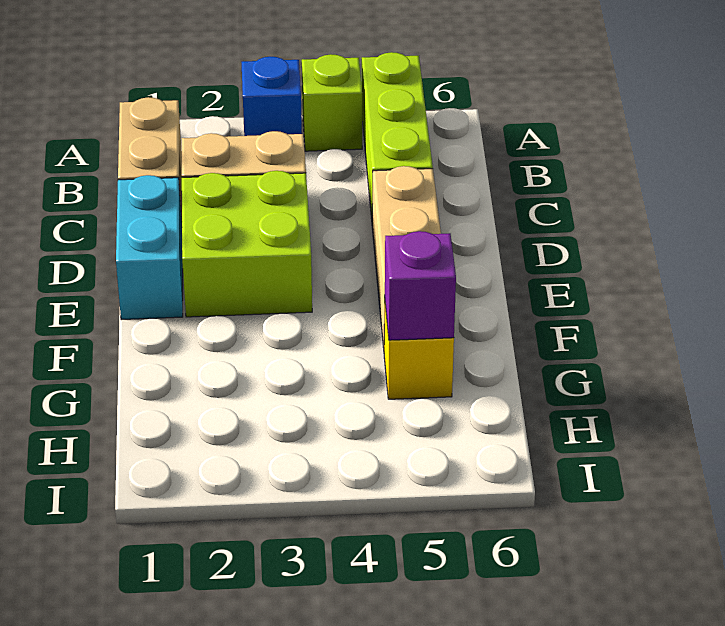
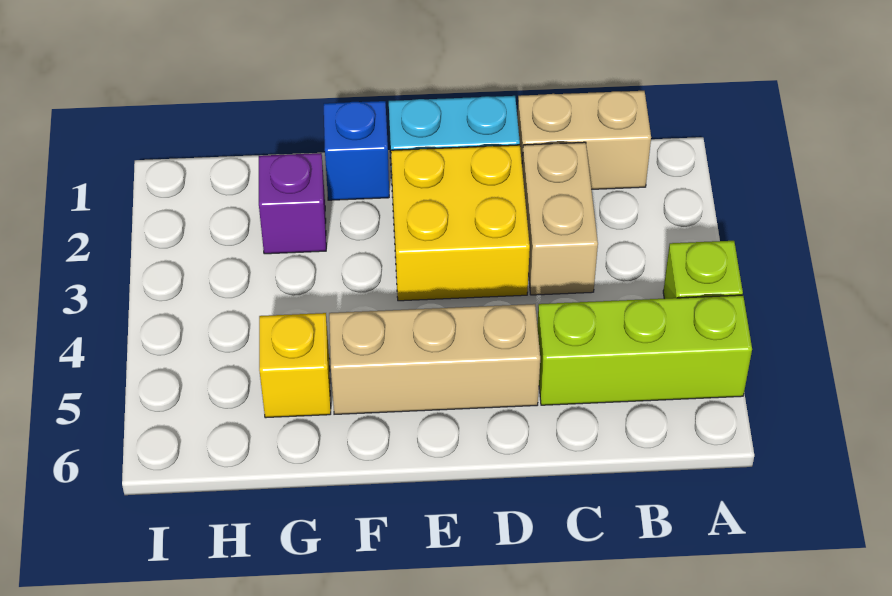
blue 1x1 brick [242,57,302,136] -> blue 1x1 brick moved to [324,101,389,200]
lime 2x2 brick [182,171,312,317] -> yellow 2x2 brick [391,145,530,301]
purple 1x1 brick [385,231,456,340] -> purple 1x1 brick moved to [259,153,326,254]

